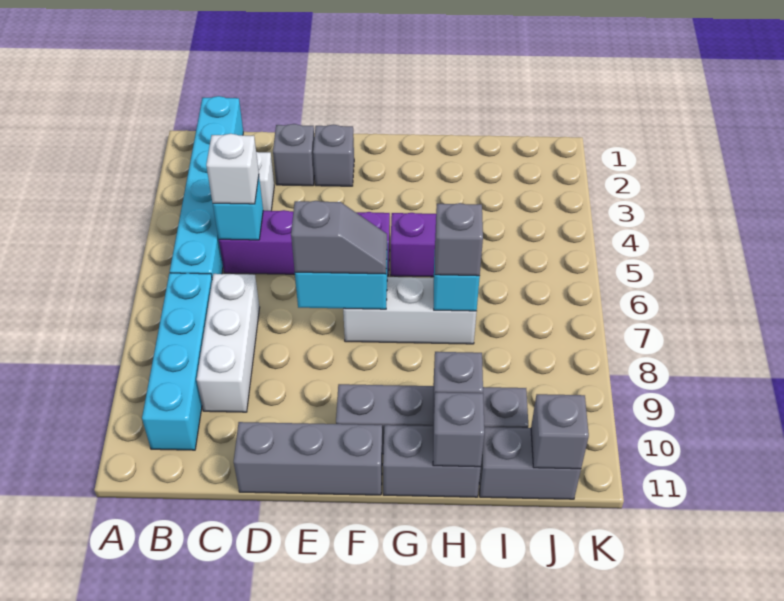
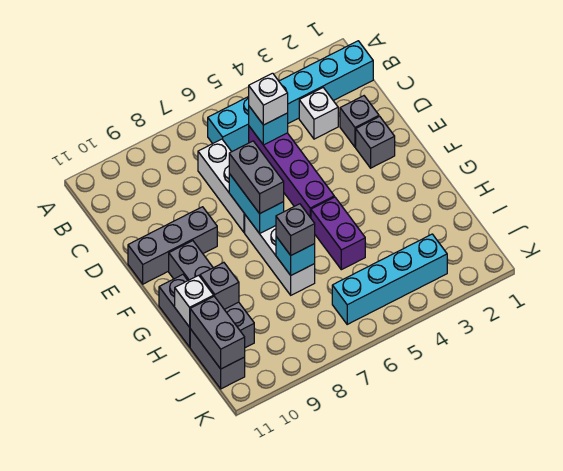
cyan 1x4 brick [142,273,212,450] -> cyan 1x4 brick moved to [332,234,447,324]
white 1x3 brick [197,274,260,412] -> white 1x3 brick turned to [198,139,245,233]
grey 1x3 brick [234,422,382,495] -> grey 1x3 brick turned to [128,207,217,284]
grey 1x2 slope [291,201,387,274] -> grey 1x2 brick [229,141,284,214]
grey 1x1 brick [433,392,484,467] -> white 1x1 brick [175,275,214,327]
grey 1x1 brick [531,394,589,469] -> grey 1x2 brick [190,296,245,369]

